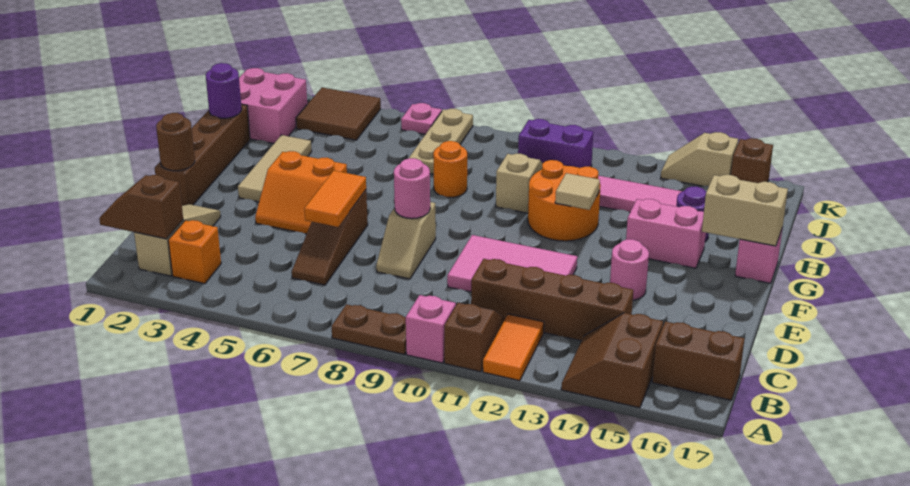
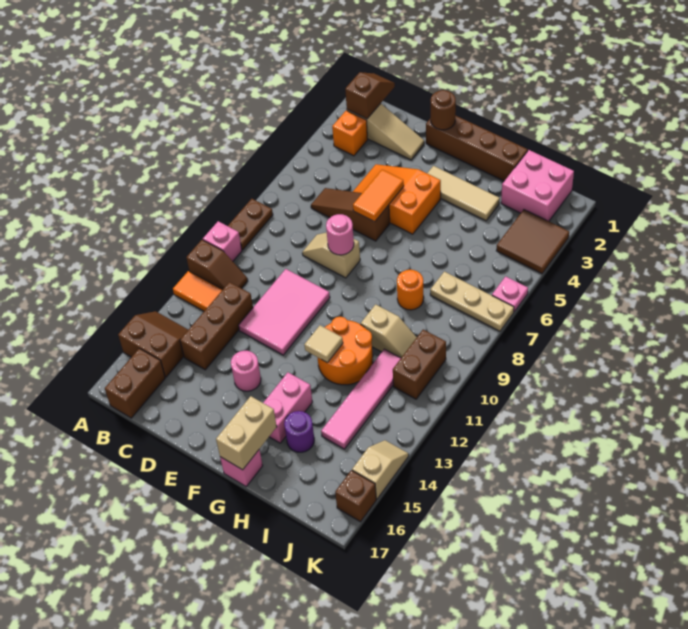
brown 1x4 brick [471,259,633,341] -> brown 1x3 brick [180,282,253,370]
orange 1x2 tile [304,171,366,227] -> orange 1x2 tile turned to [353,170,404,222]
orange 2x2 slope [255,151,347,234] -> orange 2x3 slope [353,164,441,234]
purple 1x1 round brick [206,63,242,118] -> none
purple 1x2 brick [518,119,593,168] -> brown 1x2 brick [393,329,446,399]

